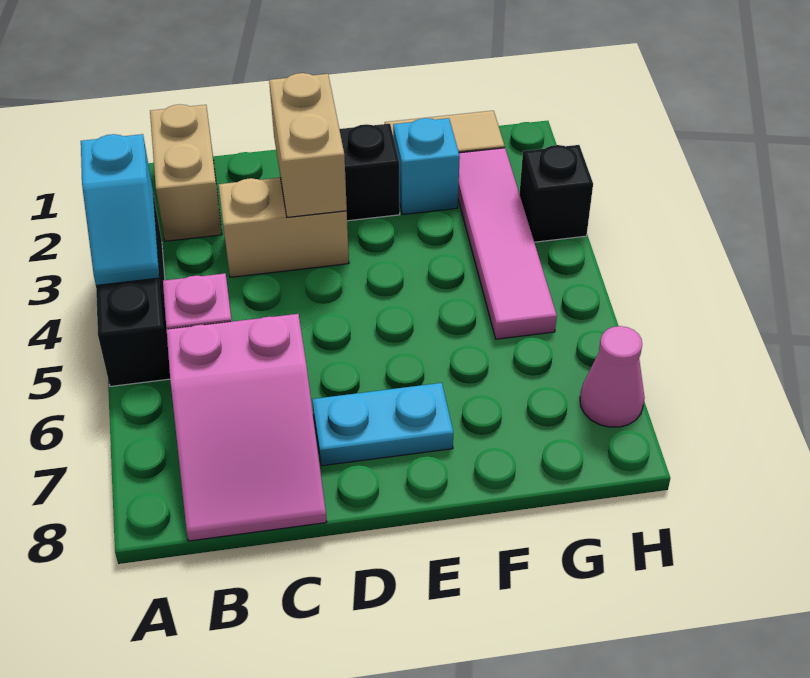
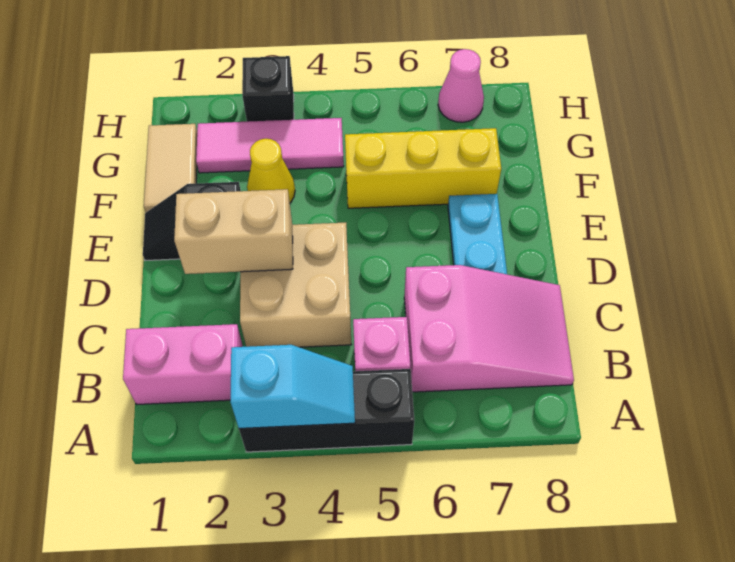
tan 1x2 brick [150,104,222,241] -> pink 1x2 brick [123,324,243,405]
tan 1x2 brick [219,177,349,277] -> tan 2x2 brick [240,222,352,347]
cyan 1x1 brick [393,118,460,214] -> none
none -> yellow 1x1 cone [247,139,295,203]
none -> yellow 1x3 brick [345,128,501,208]
pink 1x4 tile [458,148,557,339] -> pink 1x3 tile [196,118,344,173]

